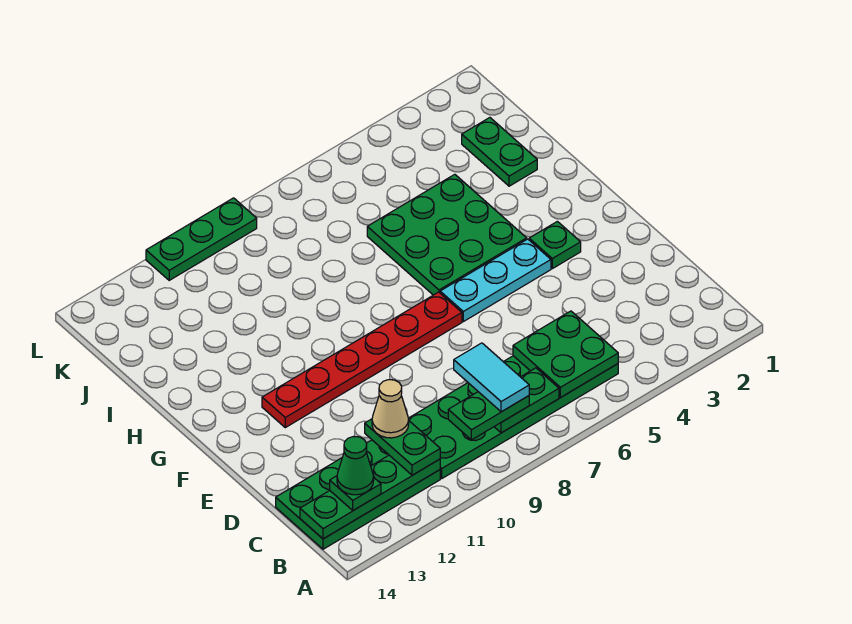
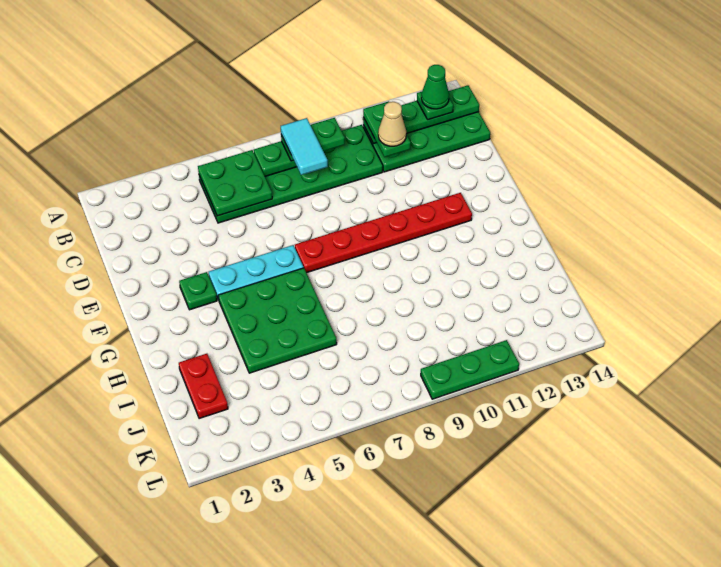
green 1x2 plate [462,118,537,186] -> red 1x2 plate [179,354,228,419]

